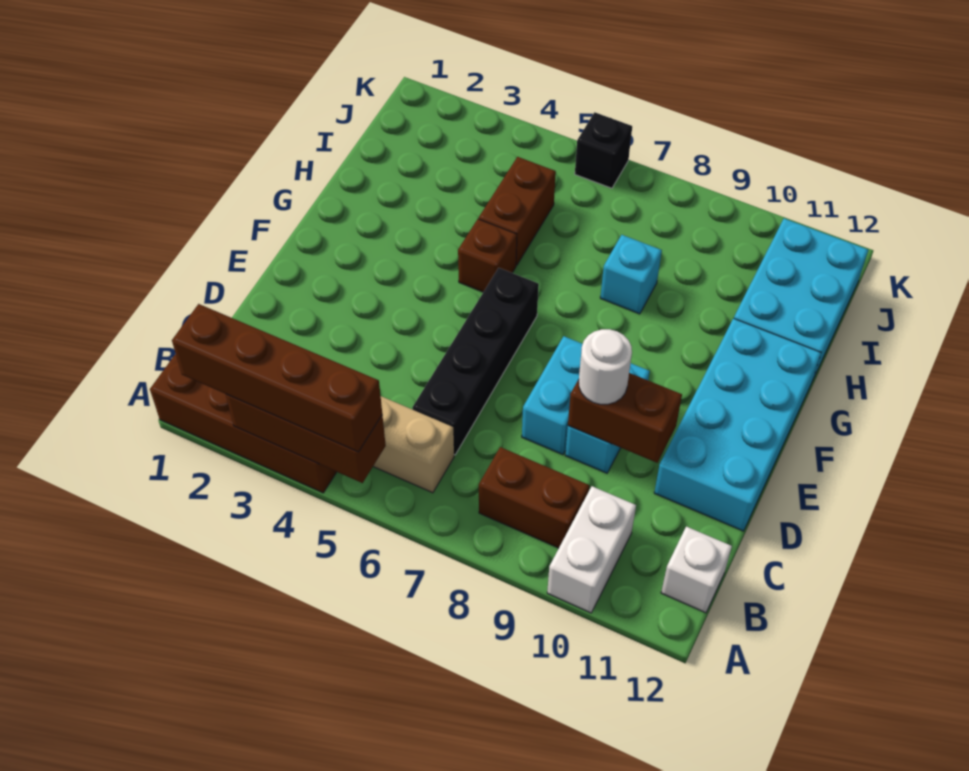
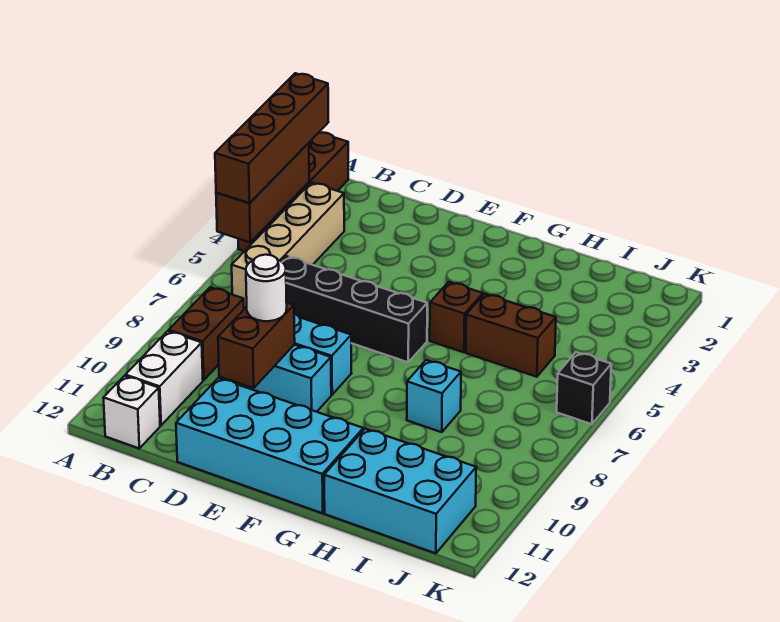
white 1x2 brick [547,486,636,613] -> white 1x2 brick turned to [126,331,203,425]

